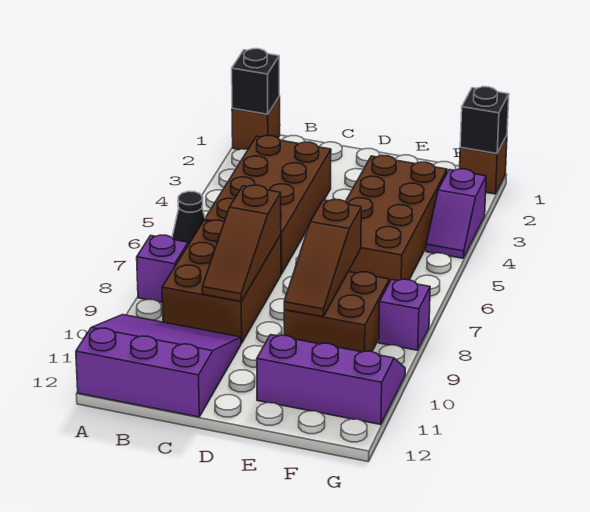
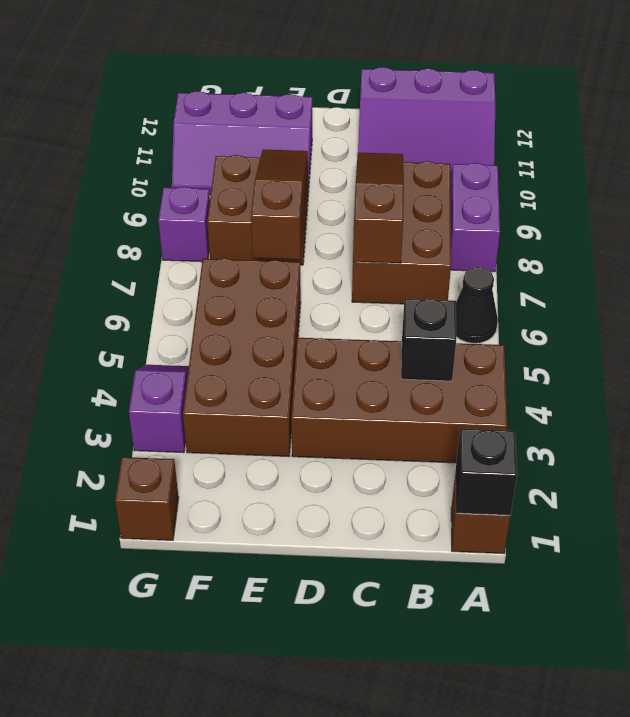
purple 1x1 brick [137,235,188,302] -> purple 1x2 brick [450,163,500,272]
brown 2x4 brick [204,136,331,274] -> brown 2x4 brick turned to [291,338,507,463]
black 1x1 brick [460,87,509,154] -> black 1x1 brick moved to [401,299,456,381]

